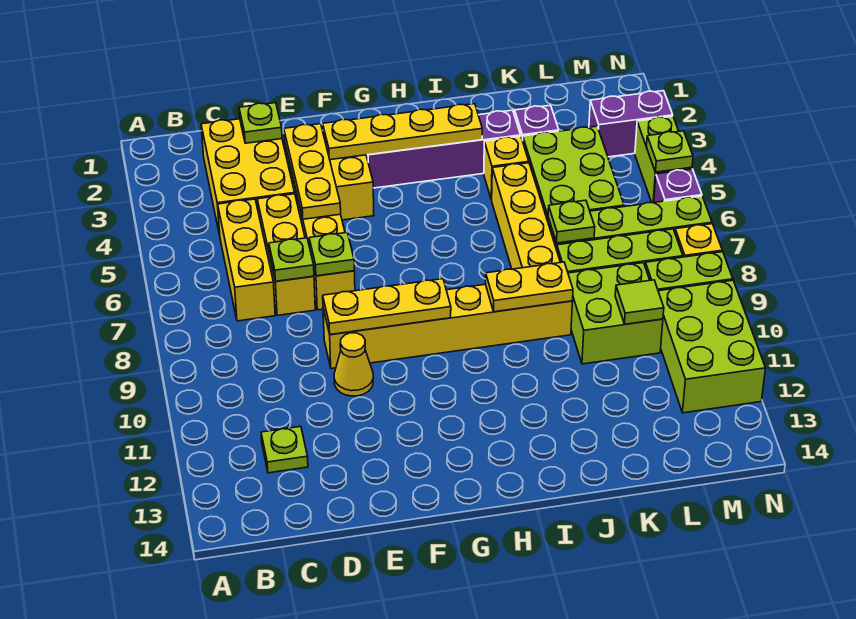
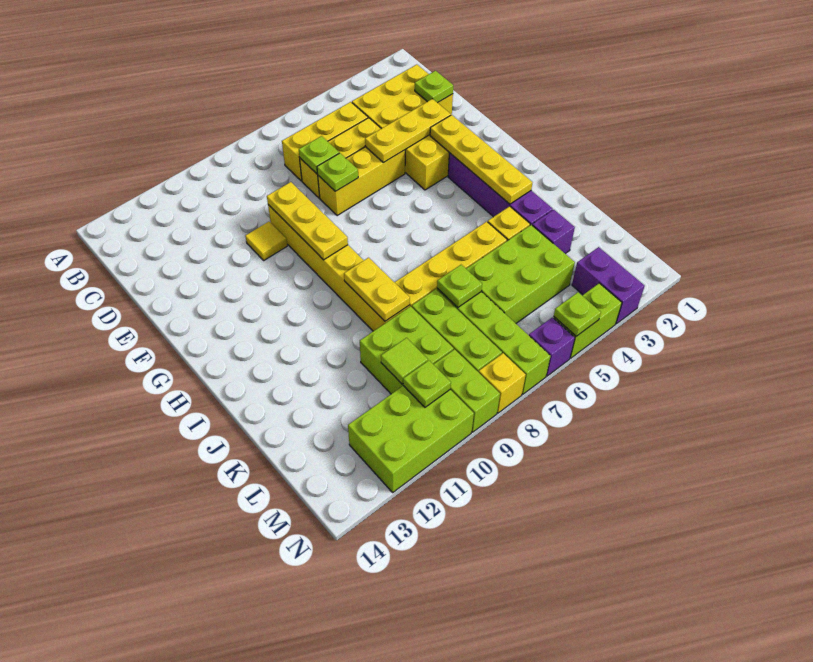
lime 1x1 plate [261,426,308,473] -> lime 1x1 plate moved to [403,360,451,407]
yellow 1x1 cone [334,333,373,396] -> yellow 1x1 tile [245,222,287,260]

